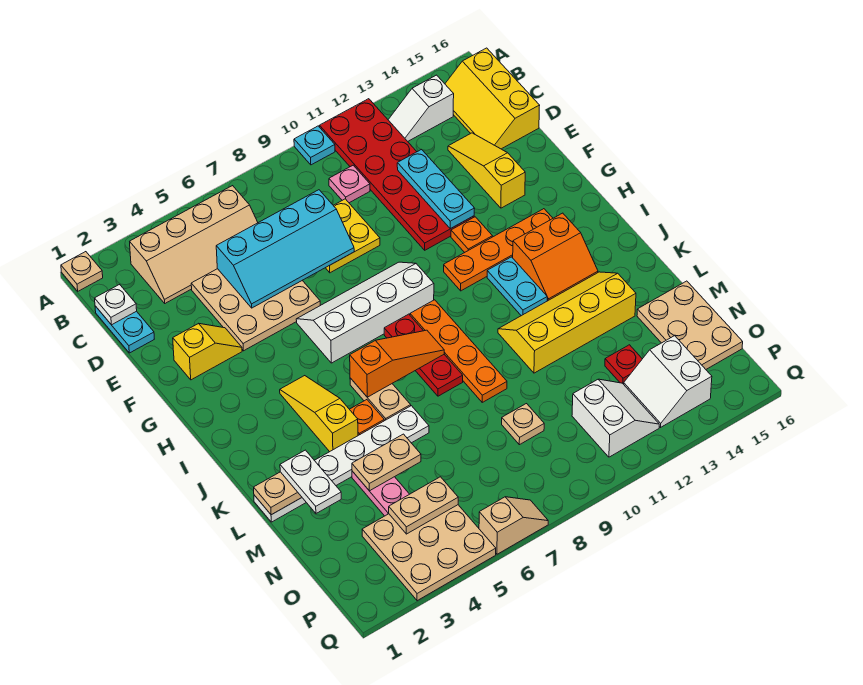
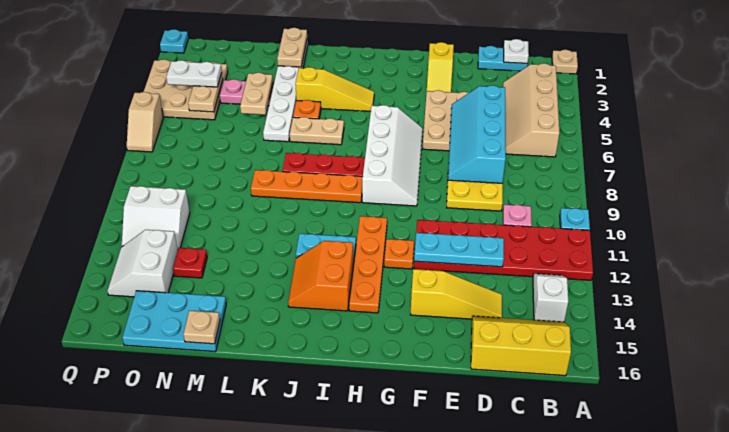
orange 1x3 slope [350,330,444,397] -> none
yellow 2x4 slope [498,272,636,373] -> none
white 1x2 plate [280,450,341,513] -> white 1x2 plate moved to [166,60,222,87]
tan 2x3 plate [637,281,743,369] -> cyan 2x3 plate [122,291,226,352]
tan 1x1 plate [502,404,544,445] -> tan 1x1 plate moved to [183,311,220,344]
white 2x2 slope [624,336,712,427] -> white 2x2 slope turned to [107,230,178,297]
none -> cyan 1x1 plate [160,29,188,53]

